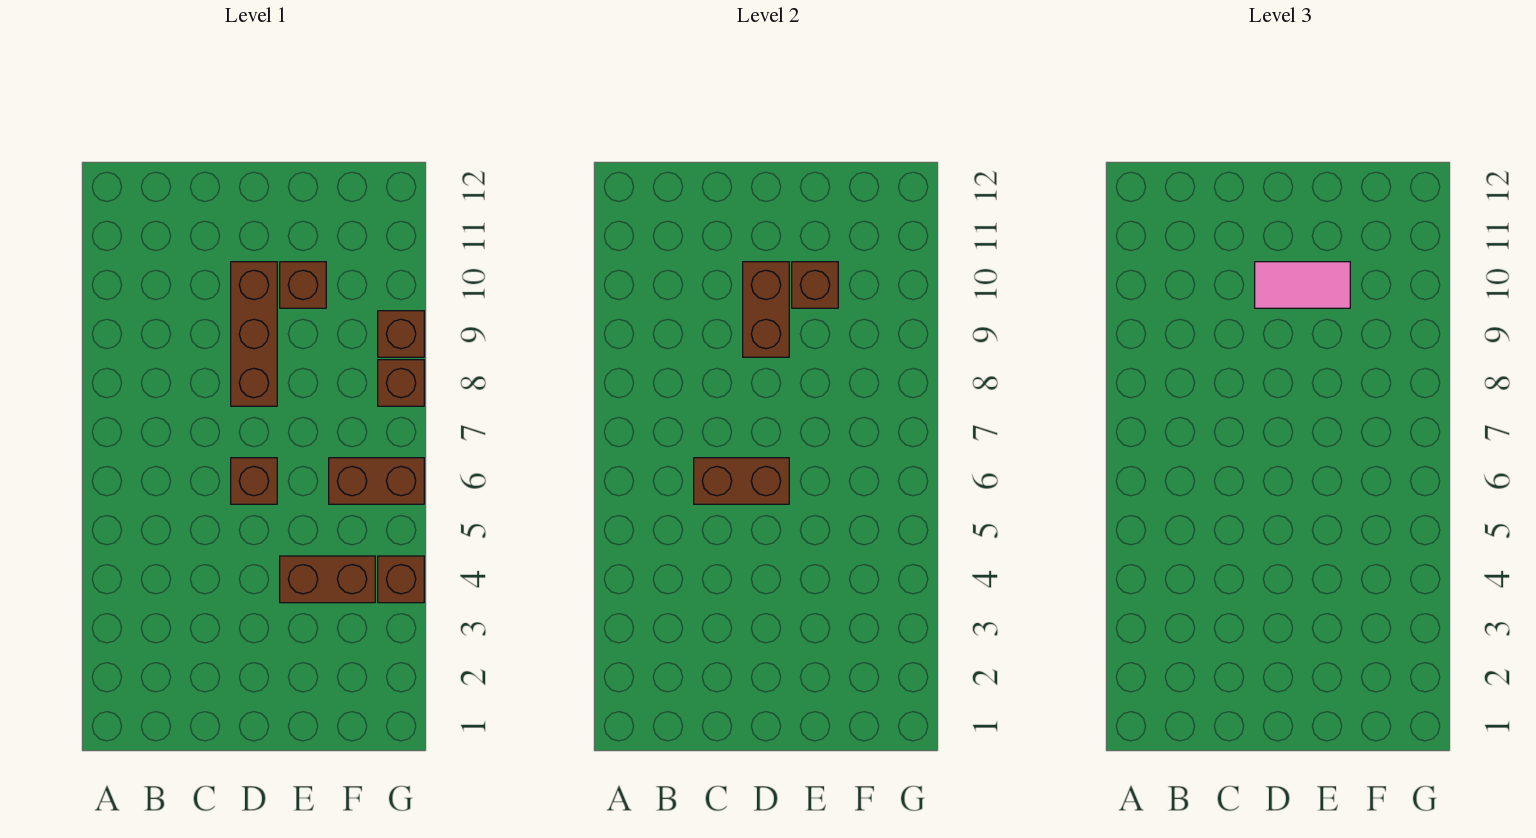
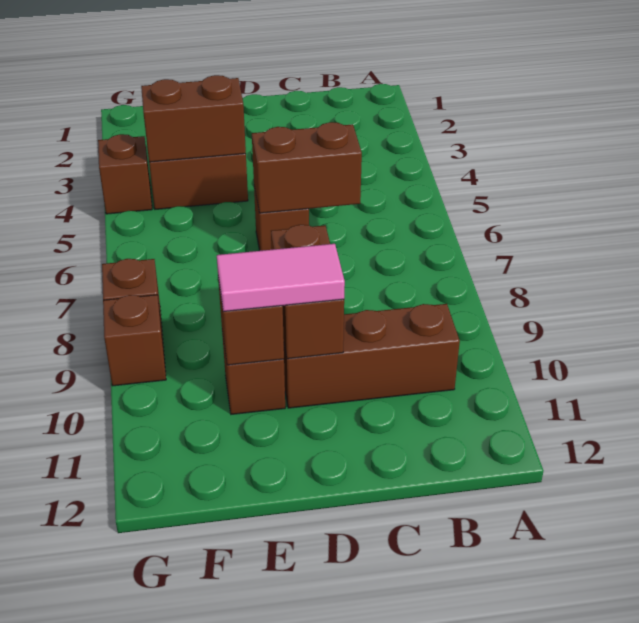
brown 1x3 brick [231,262,277,406] -> brown 1x3 brick turned to [284,304,460,408]
brown 1x2 brick [329,458,424,504] -> brown 1x2 brick moved to [141,75,246,162]

